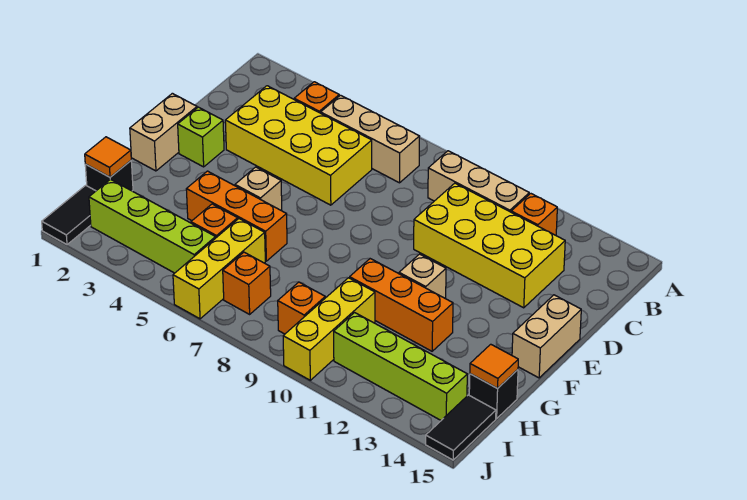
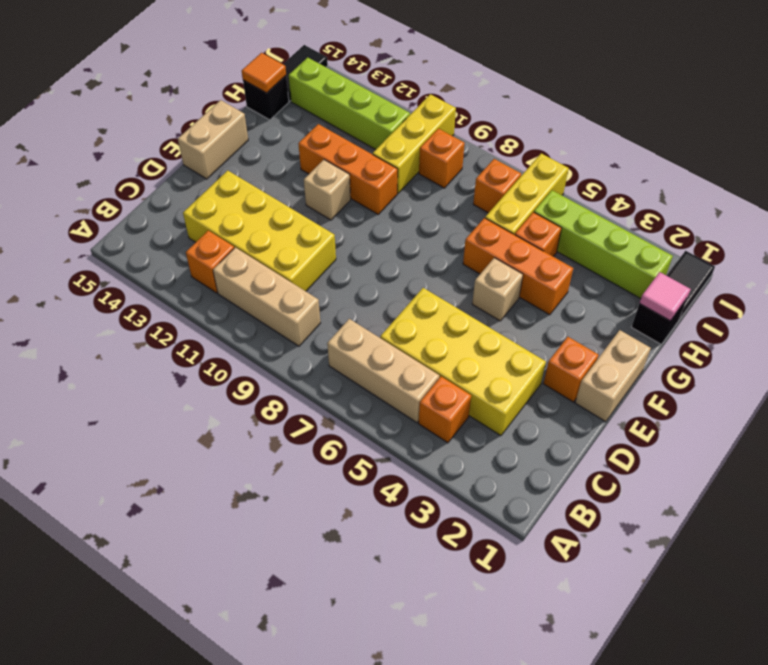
lime 1x1 brick [178,107,224,167] -> orange 1x1 brick [543,337,598,402]
orange 1x1 tile [85,137,131,177] -> pink 1x1 tile [639,272,691,321]

